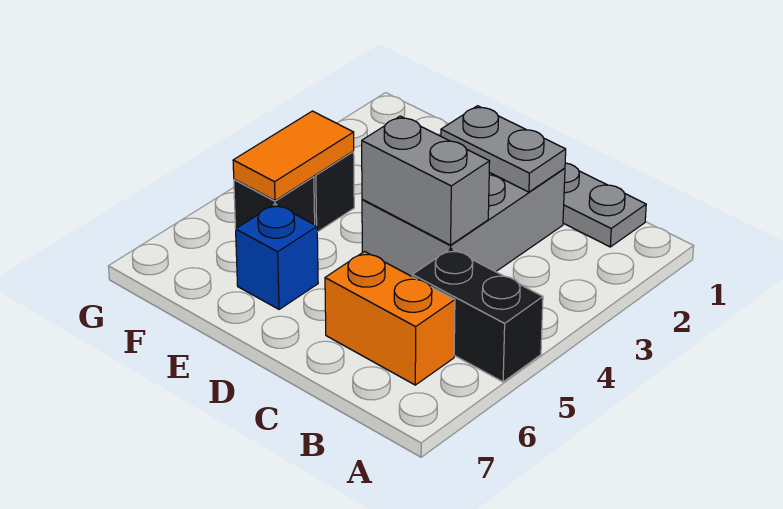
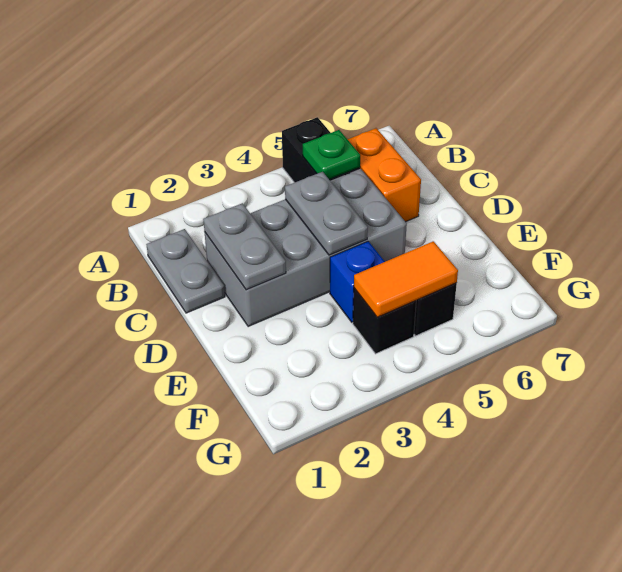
none -> green 1x1 plate [303,130,360,180]
grey 2x3 brick [362,168,565,276] -> grey 2x4 brick [205,169,407,327]
grey 1x2 brick [362,116,490,245] -> grey 1x2 plate [285,172,368,255]
blue 1x1 brick [236,204,318,309] -> blue 1x1 brick moved to [330,241,385,322]

